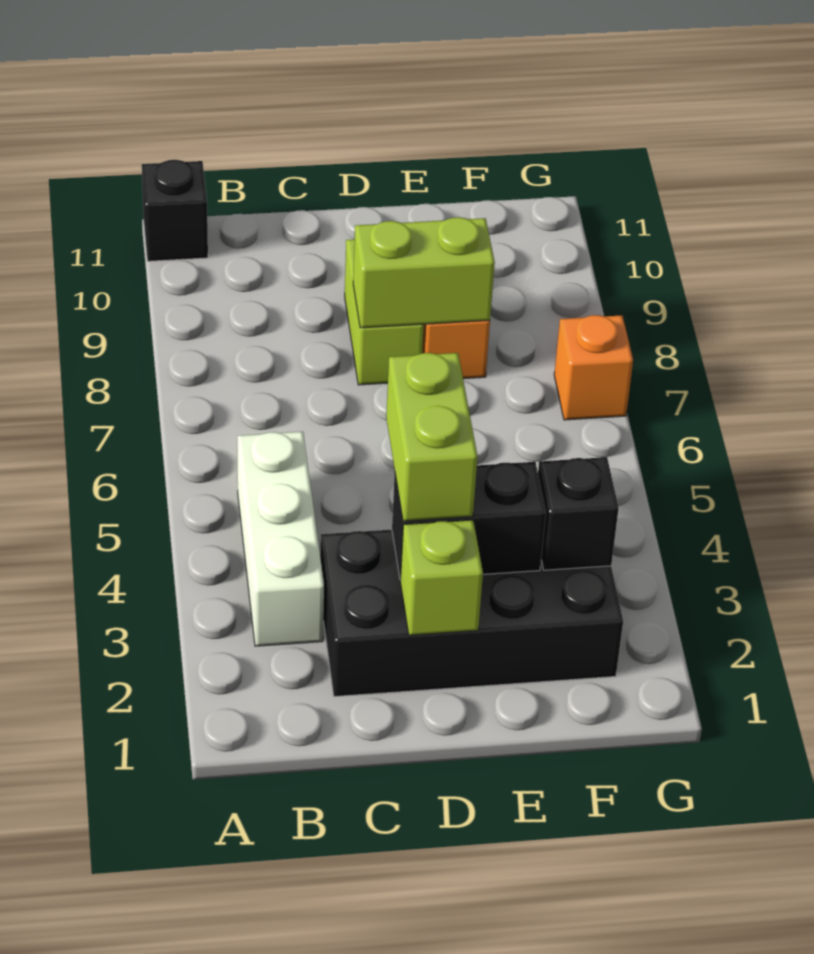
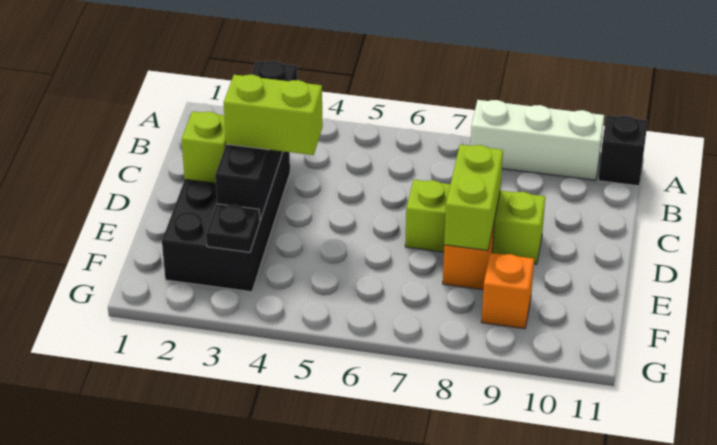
white 1x3 brick [237,432,324,646] -> white 1x3 brick moved to [470,100,604,180]
black 1x2 brick [392,462,546,580] -> black 1x4 brick [215,61,297,220]
lime 1x2 brick [345,239,424,385] -> lime 1x3 brick [405,180,545,264]
black 1x1 brick [538,457,619,570] -> black 1x1 plate [206,204,260,252]
orange 1x1 brick [554,315,633,420] -> orange 1x1 brick moved to [481,253,534,329]

